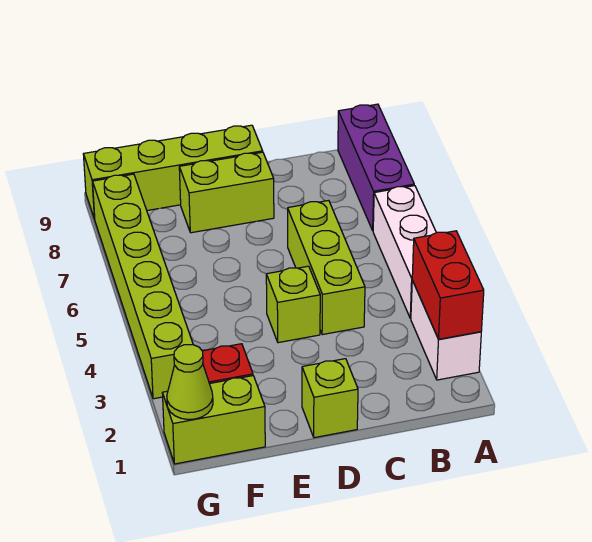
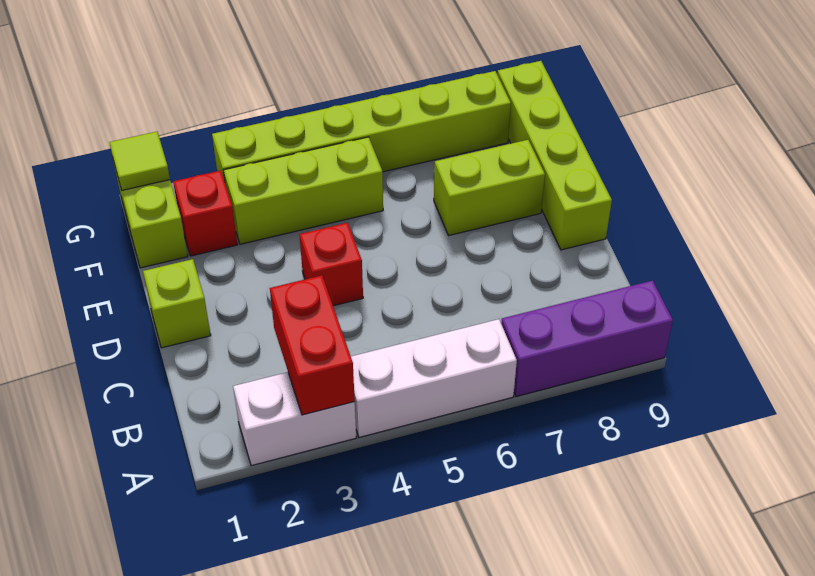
red 1x2 brick [412,231,484,339] -> red 1x2 brick turned to [270,275,355,415]
lime 1x3 brick [288,201,365,335] -> lime 1x3 brick moved to [224,137,383,244]
lime 1x1 brick [266,266,320,343] -> red 1x1 brick [299,223,363,306]
lime 1x2 brick [179,152,274,233] -> lime 1x2 brick turned to [434,140,545,235]
lime 1x1 cone [167,345,213,420] -> lime 1x1 tile [109,132,170,190]

